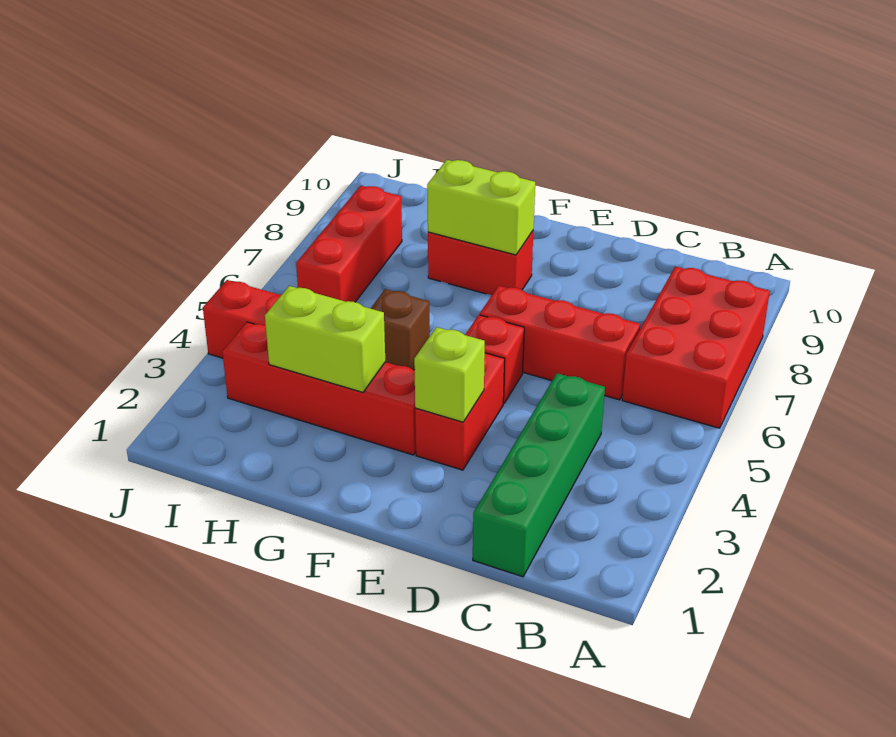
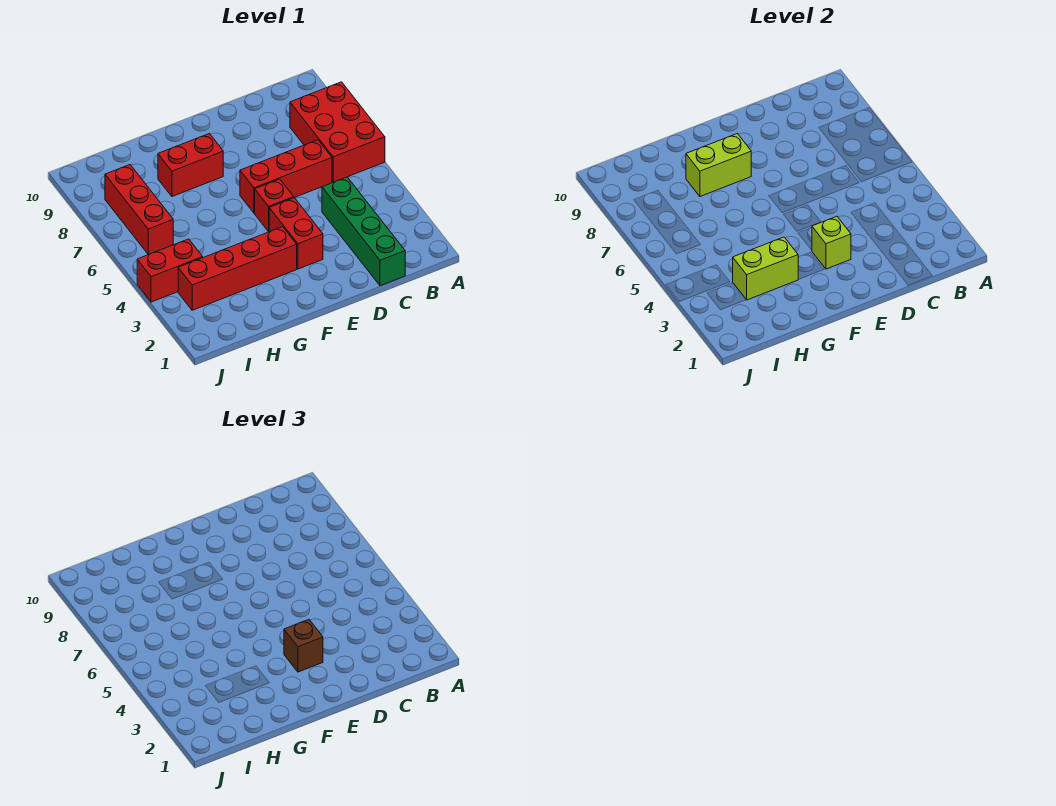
brown 1x1 brick [371,289,430,370] -> brown 1x1 brick moved to [284,619,323,672]

